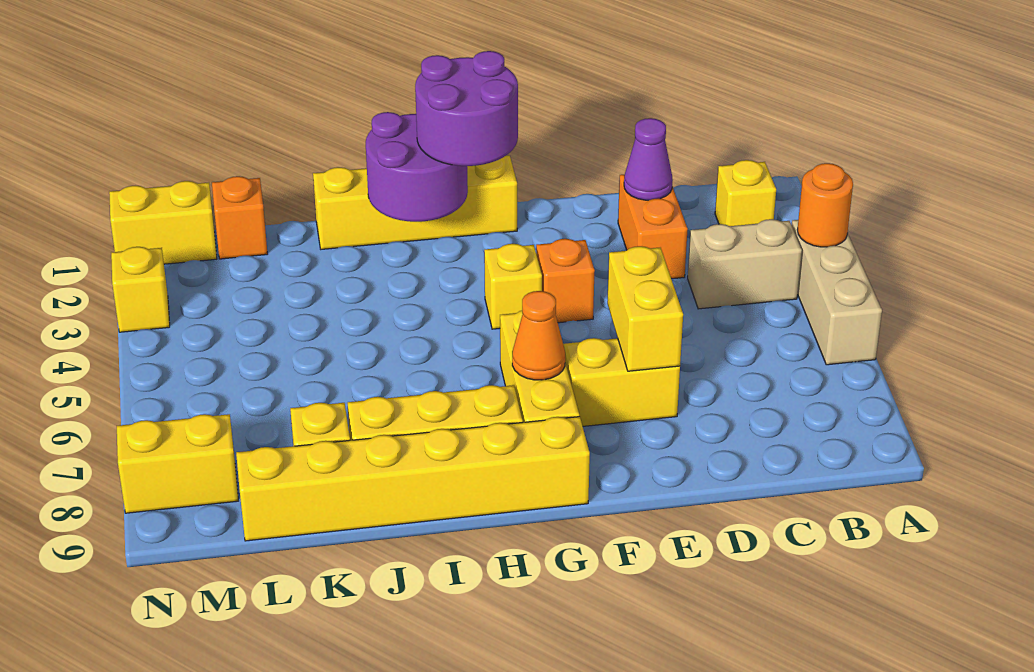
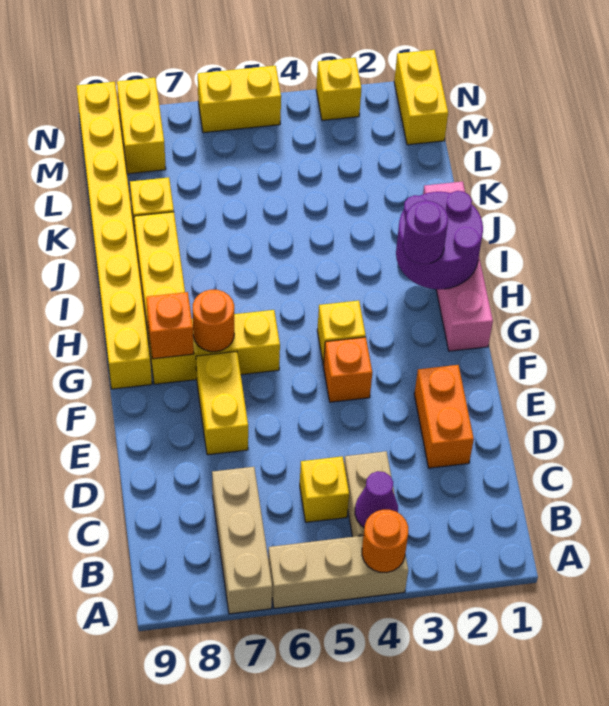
none -> tan 1x3 brick [212,467,272,614]
yellow 1x1 brick [715,160,776,226] -> yellow 1x1 brick moved to [300,456,349,522]
orange 1x2 brick [618,175,688,279] -> orange 1x2 brick turned to [414,365,474,468]
purple 1x1 cone [624,118,673,200] -> purple 1x1 cone moved to [355,471,398,527]
yellow 1x2 brick [607,246,683,371] -> yellow 1x2 brick moved to [198,66,281,133]
yellow 1x4 brick [313,156,517,249] -> pink 1x4 brick [423,182,493,351]
purple 2x2 round brick [415,51,518,166] -> purple 1x1 round brick [403,201,448,264]
orange 1x1 cone [512,291,565,380] -> orange 1x1 round brick [193,290,234,352]
yellow 1x6 brick [236,417,590,541] -> yellow 1x8 brick [76,82,152,389]
orange 1x1 brick [212,176,268,259] -> orange 1x1 brick moved to [146,292,194,359]

